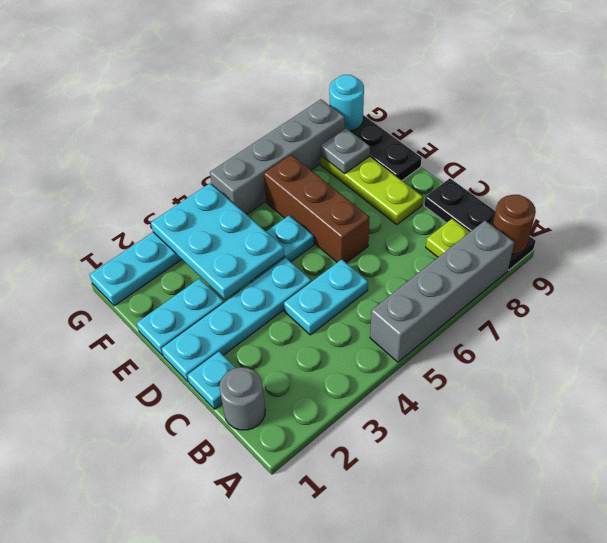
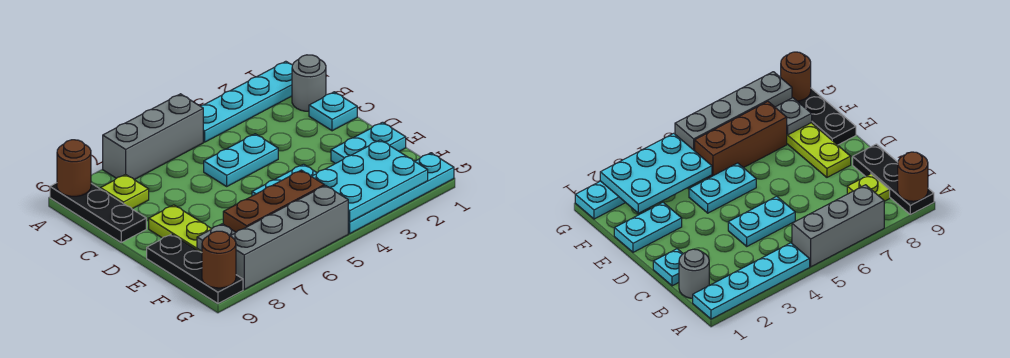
grey 1x4 brick [370,221,514,362] -> grey 1x3 brick [103,94,203,180]
cyan 1x4 plate [161,258,311,382] -> cyan 1x4 plate moved to [201,61,292,142]
brown 1x3 brick [264,155,370,263] -> brown 1x3 brick turned to [223,170,324,232]
cyan 2x3 plate [151,183,285,299] -> cyan 2x3 plate turned to [312,140,428,222]
cyan 1x1 round brick [329,75,364,131] -> brown 1x1 round brick [202,231,236,288]

